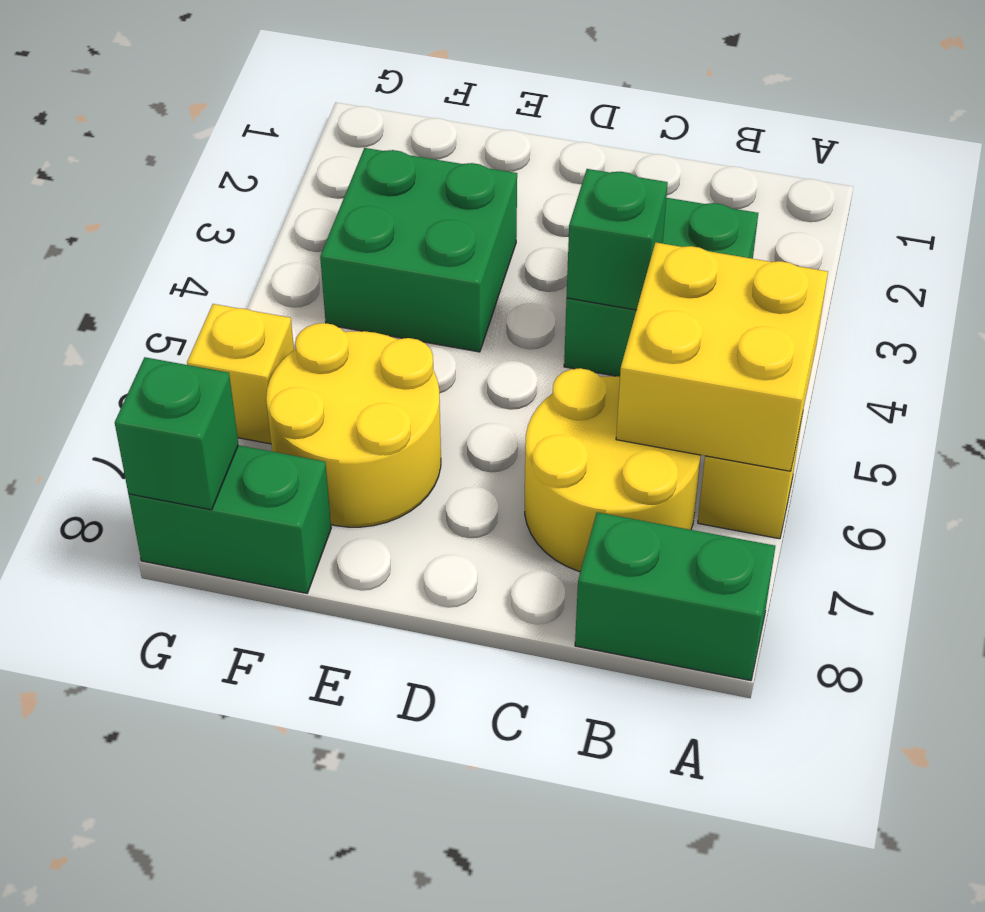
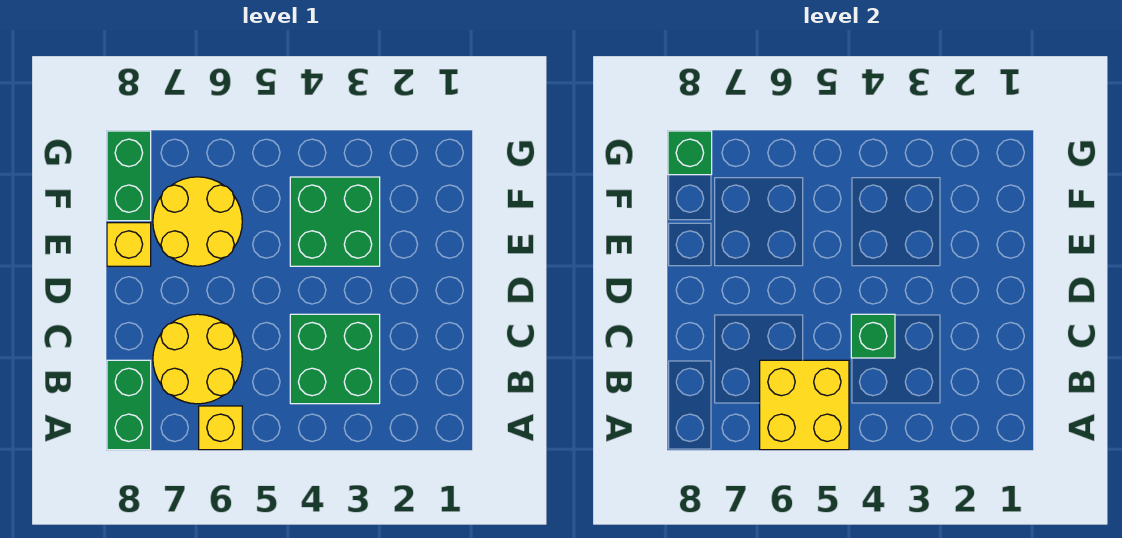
yellow 1x1 brick [187,304,294,444] -> yellow 1x1 brick moved to [107,223,151,266]

